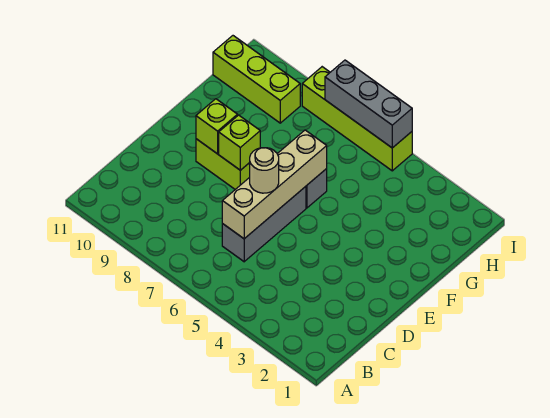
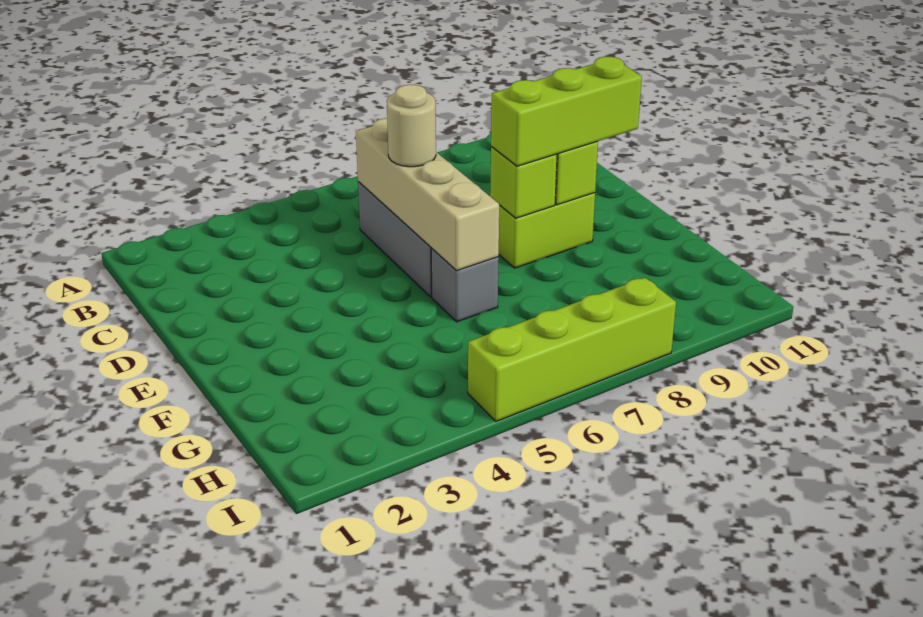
lime 1x3 brick [213,36,300,123] -> lime 1x3 brick moved to [491,57,642,166]
grey 1x3 brick [325,60,412,148] -> none

